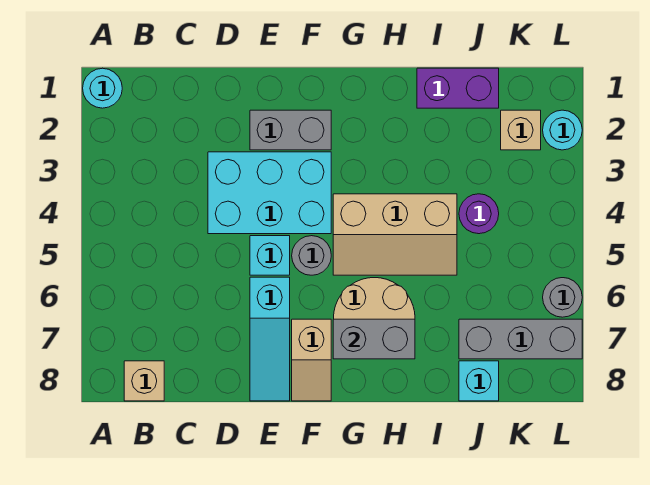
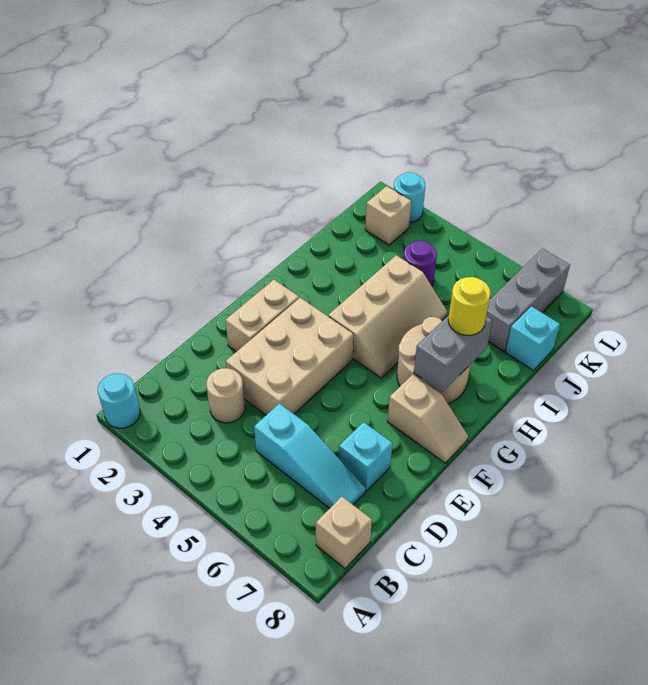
none -> tan 1x1 round brick [206,368,245,423]
cyan 2x3 brick [208,152,331,234] -> tan 2x3 brick [226,298,353,415]
grey 1x2 brick [250,110,331,150] -> tan 1x2 brick [225,280,299,352]
cyan 1x1 brick [250,236,290,275] -> cyan 1x1 brick moved to [339,422,392,491]
cyan 1x3 slope [250,277,290,401] -> cyan 1x3 slope moved to [254,403,366,508]
grey 1x1 round brick [292,236,331,275] -> none
none -> yellow 1x1 round brick [448,277,491,335]
purple 1x2 brick [417,68,499,108] -> none
grey 1x1 round brick [543,278,582,317] -> none

